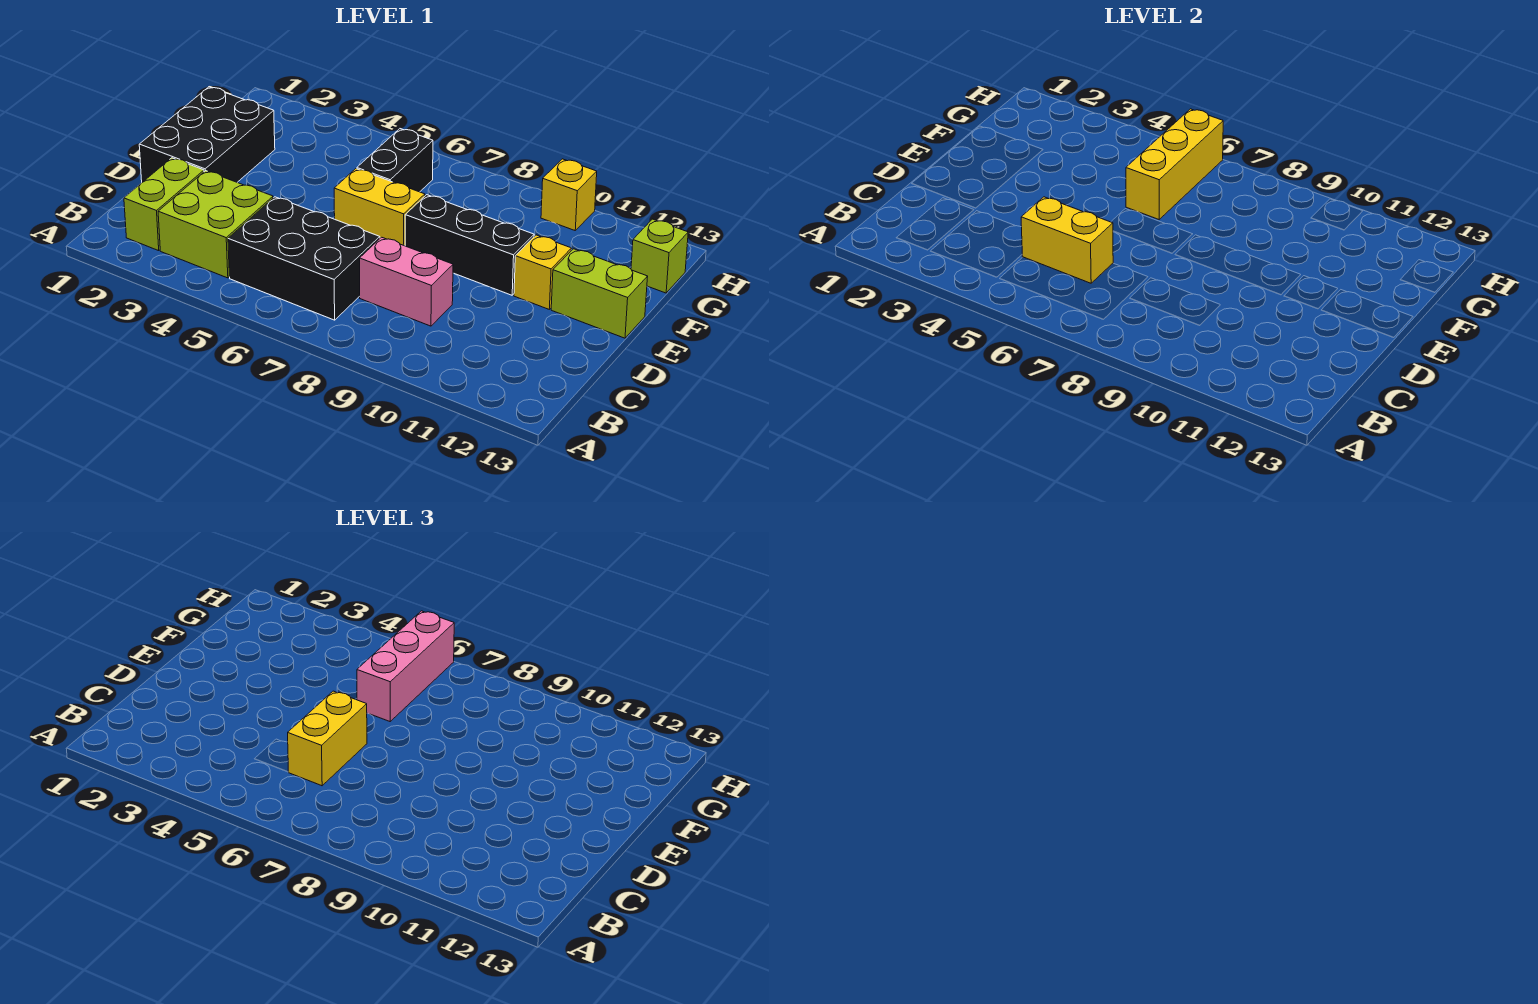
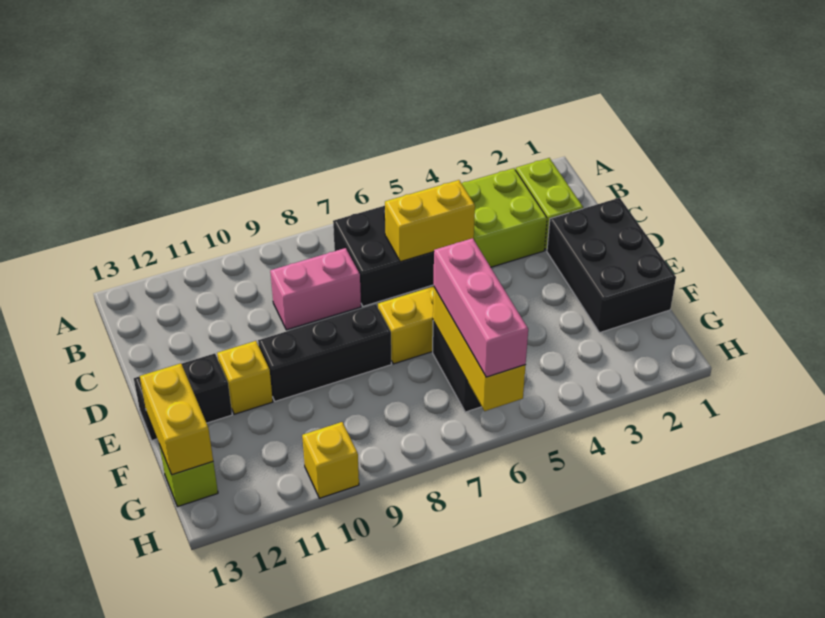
yellow 1x2 brick [288,691,367,786] -> yellow 1x2 brick moved to [140,363,213,475]
lime 1x2 brick [551,249,648,338] -> black 1x2 brick [134,353,232,440]

